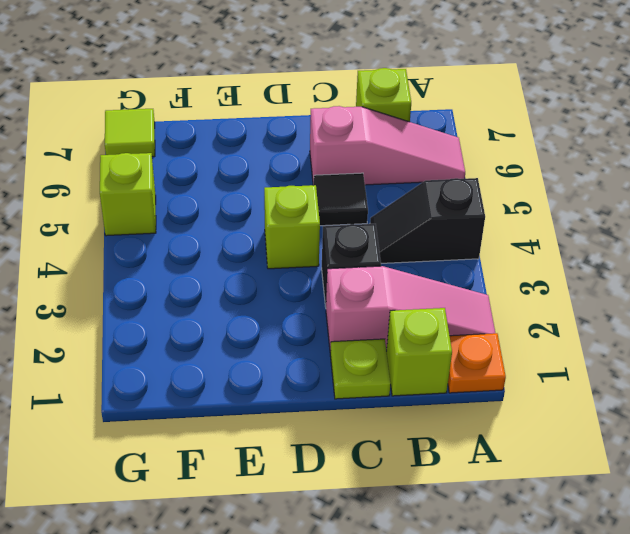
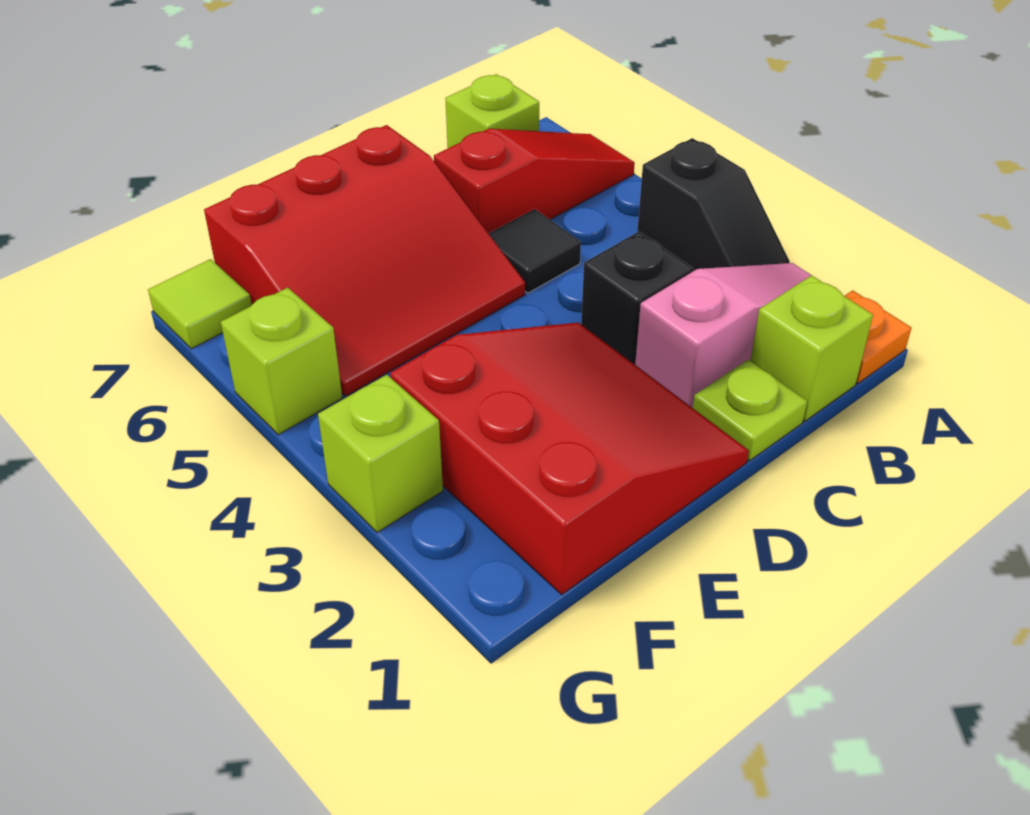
black 1x2 slope [370,178,485,263] -> black 1x2 slope turned to [637,138,790,271]
pink 1x3 slope [310,106,465,185] -> red 1x3 slope [434,129,635,233]
none -> red 3x3 slope [390,322,749,595]
lime 1x1 brick [264,185,320,269] -> lime 1x1 brick moved to [318,375,443,533]
none -> red 3x3 slope [204,125,525,396]

